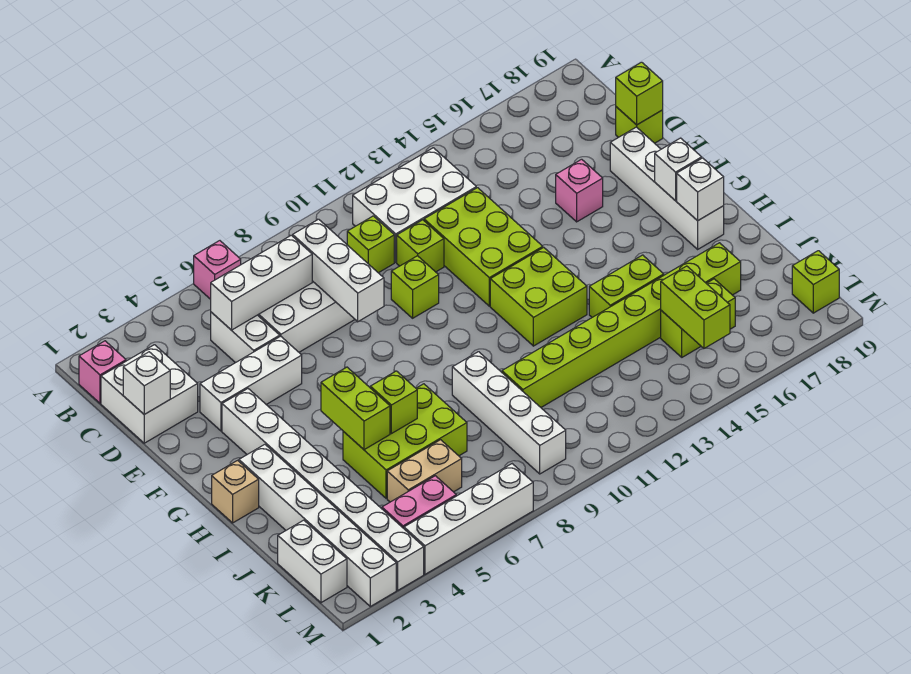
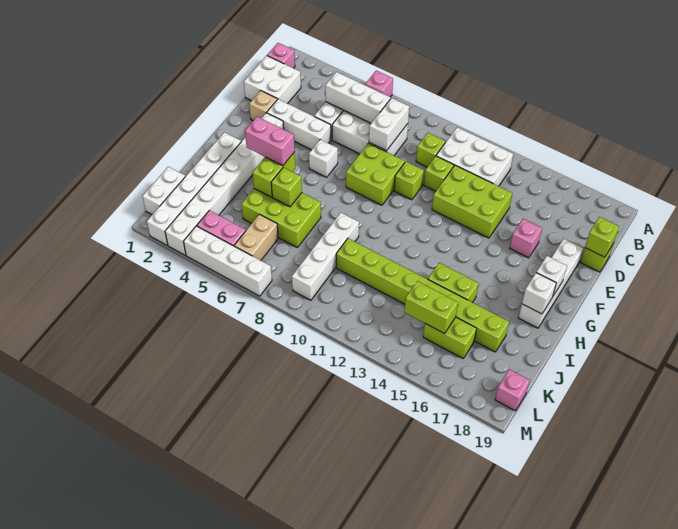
white 1x3 brick [293,219,384,322] -> white 1x2 brick [369,98,409,151]
white 1x1 brick [123,352,170,414] -> white 1x1 brick moved to [309,140,338,177]
lime 2x3 brick [424,188,543,306] -> lime 2x3 brick turned to [432,165,512,238]
lime 2x2 brick [490,247,587,346] -> lime 2x2 brick moved to [346,143,405,205]
tan 1x1 brick [212,461,259,523] -> tan 1x1 brick moved to [249,91,277,120]
none -> pink 1x2 brick [245,117,295,166]
tan 1x2 brick [387,440,462,502] -> tan 1x2 brick turned to [234,214,278,260]
lime 1x2 brick [661,266,730,348] -> lime 1x2 brick turned to [404,281,458,334]
lime 1x1 brick [792,251,839,313] -> pink 1x1 brick [495,369,530,411]

